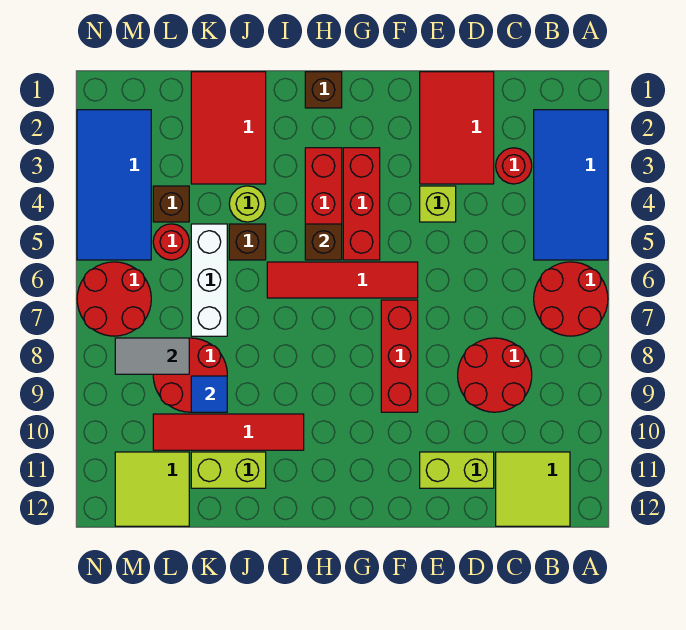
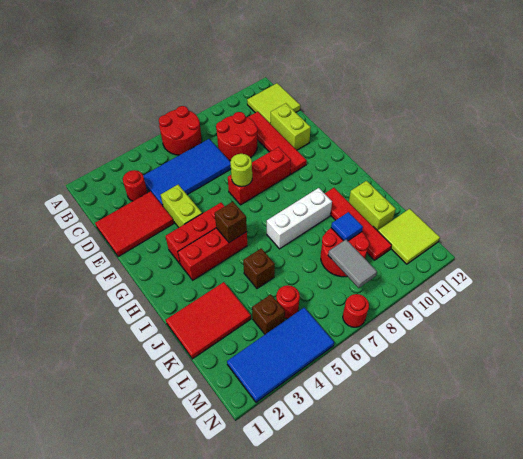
blue 2x4 tile [534,110,608,260] -> blue 2x4 tile moved to [143,139,231,206]
lime 1x1 brick [420,186,456,222] -> lime 1x2 brick [161,185,202,227]
red 1x4 tile [267,262,418,298] -> red 1x4 tile moved to [248,112,307,174]
brown 1x1 brick [305,72,342,108] -> none
lime 1x1 round brick [229,186,265,222] -> lime 1x1 round brick moved to [230,154,252,187]
white 1x3 brick [191,224,227,336] -> white 1x3 brick moved to [267,188,332,249]
red 2x2 round brick [77,262,151,336] -> red 1x1 round brick [343,294,369,327]

